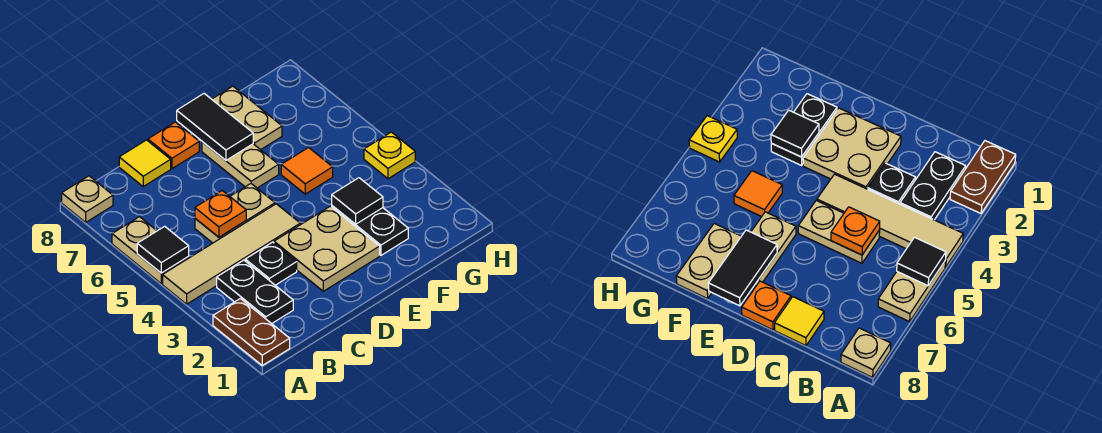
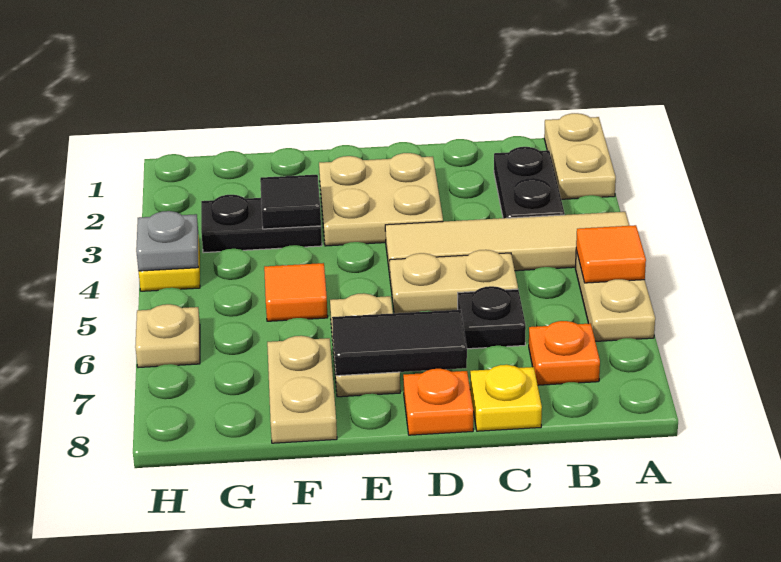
brown 1x2 plate [213,299,290,365] -> tan 1x2 plate [544,113,616,199]
black 1x1 tile [137,226,189,273] -> orange 1x1 tile [576,225,646,283]
tan 1x1 plate [62,176,113,222] -> tan 1x1 plate moved to [135,304,200,368]
black 1x1 plate [245,242,297,285] -> black 1x1 plate moved to [458,286,526,349]
orange 1x1 plate [195,191,246,237] -> orange 1x1 plate moved to [529,321,600,385]
yellow 1x1 tile [119,140,171,186] -> yellow 1x1 plate [470,365,542,431]
black 1x2 tile [177,94,253,160] -> black 1x2 tile turned to [332,310,467,376]
black 1x2 plate [332,206,408,255] -> black 1x2 plate turned to [201,195,322,253]
none -> grey 1x1 plate [136,211,198,271]

